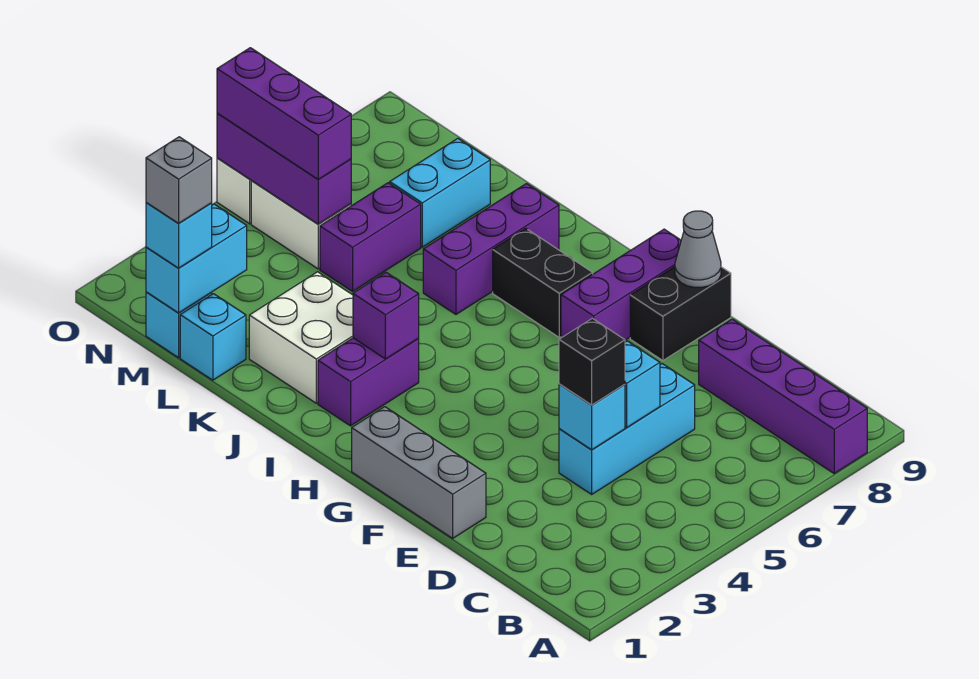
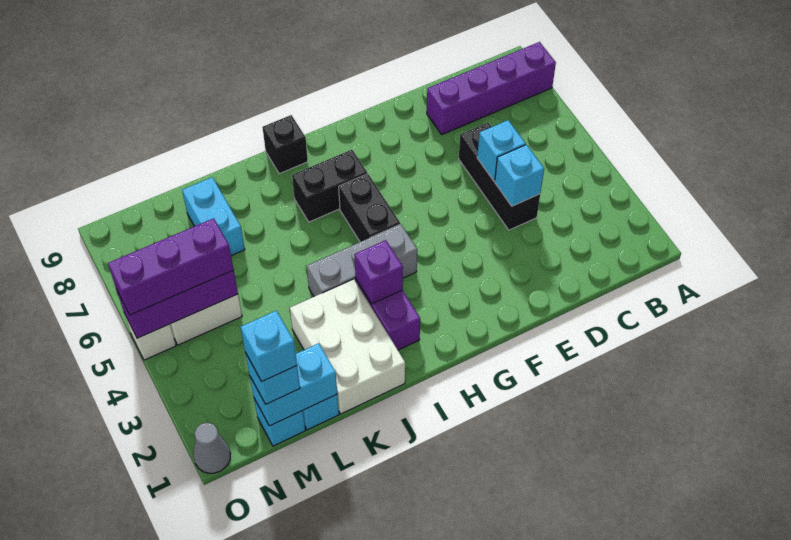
cyan 1x3 brick [559,364,695,494] -> black 1x3 brick [459,123,540,230]
black 1x1 brick [559,318,625,405] -> black 1x1 brick moved to [262,115,308,174]
grey 1x3 brick [352,407,486,538] -> grey 1x3 brick moved to [307,224,417,297]
black 1x2 brick [630,267,731,361] -> black 1x2 brick moved to [339,174,400,242]
grey 1x1 cone [675,211,721,287] -> grey 1x1 cone moved to [193,422,230,473]
purple 1x3 brick [561,229,681,340] -> none
white 2x2 brick [249,272,353,403] -> white 2x3 brick [290,279,405,414]
purple 1x3 brick [423,184,559,314] -> none
purple 1x2 brick [320,183,421,292] -> none
cyan 1x2 brick [146,204,247,313] -> cyan 1x2 brick turned to [250,343,337,426]
grey 1x1 brick [146,137,212,223] -> cyan 1x1 brick [241,311,297,382]

